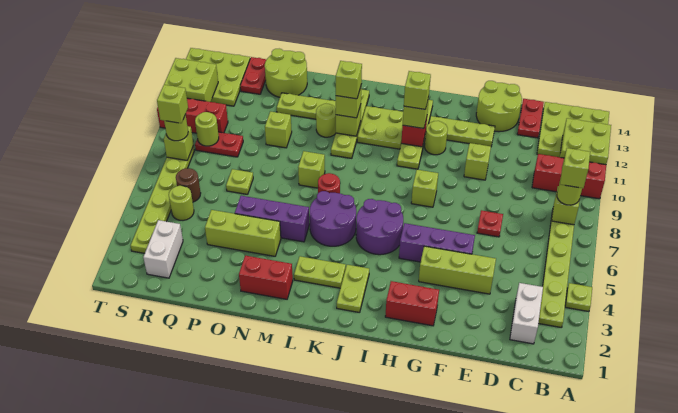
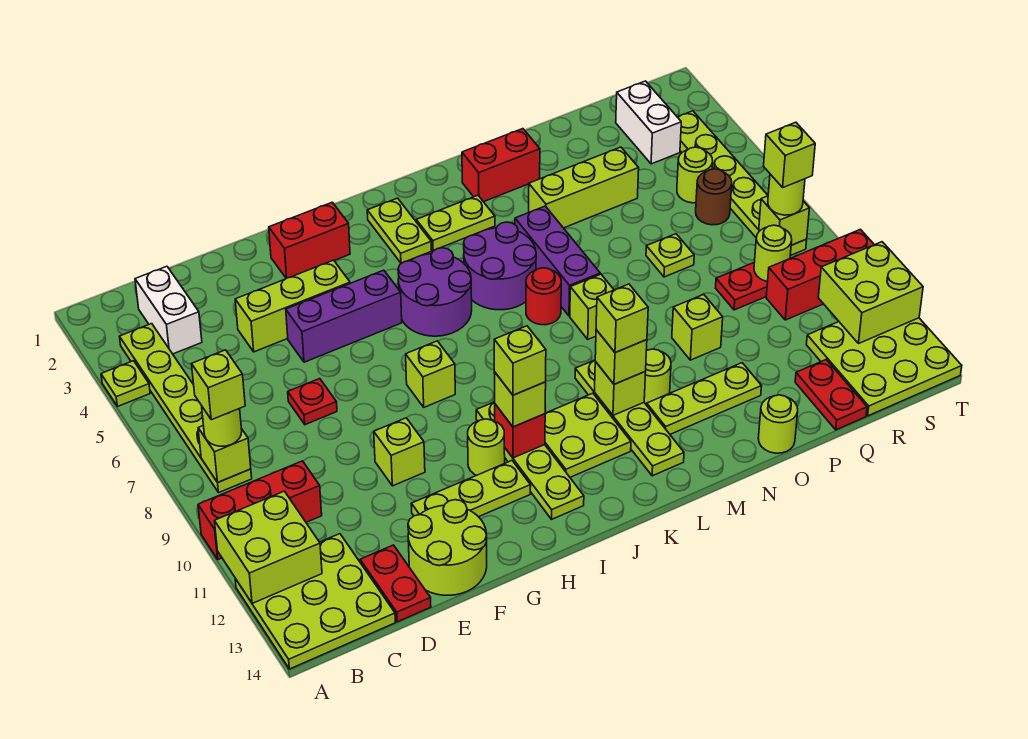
purple 1x3 brick [235,196,309,242] -> purple 1x3 brick turned to [515,206,600,316]
lime 2x2 round brick [265,49,307,97] -> lime 1x1 round brick [758,395,798,453]

